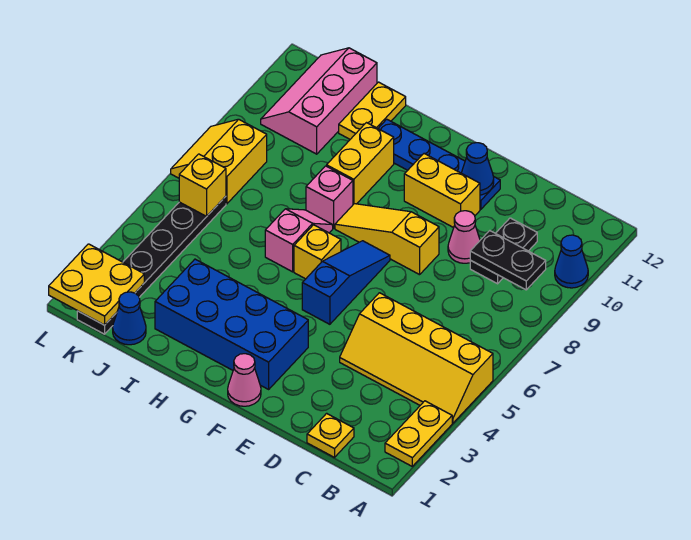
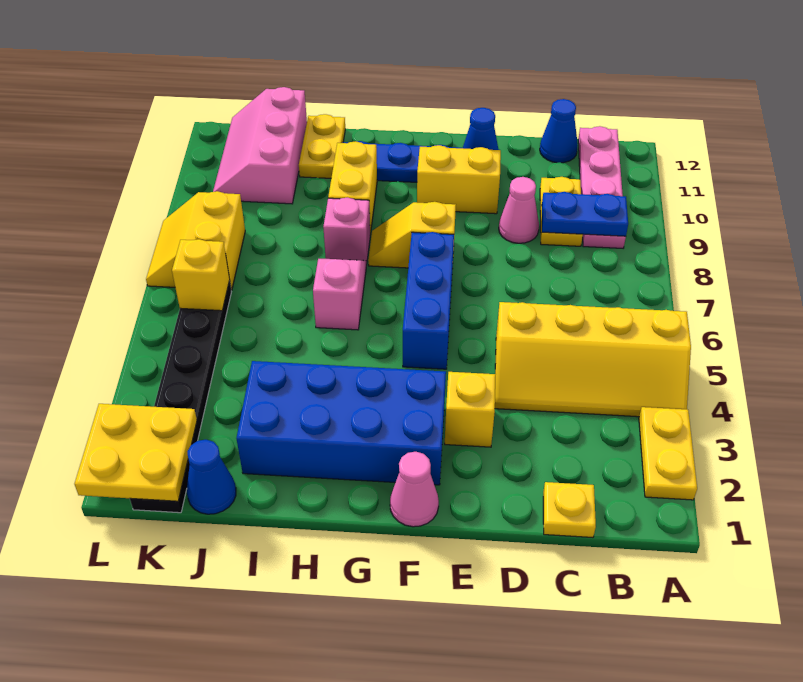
blue 1x1 cone [555,235,588,288] -> blue 1x1 cone moved to [540,99,578,163]
none -> pink 1x4 plate [578,126,626,248]
black 1x2 plate [470,231,546,290] -> blue 1x2 plate [542,192,628,236]
black 1x2 plate [470,218,537,284] -> yellow 1x2 plate [540,177,583,246]
yellow 1x3 slope [335,204,439,275] -> yellow 1x2 slope [368,202,456,268]
blue 1x3 slope [302,241,390,324] -> blue 1x3 brick [403,232,454,369]
yellow 1x1 brick [294,225,341,279] -> yellow 1x1 brick moved to [445,372,496,447]

